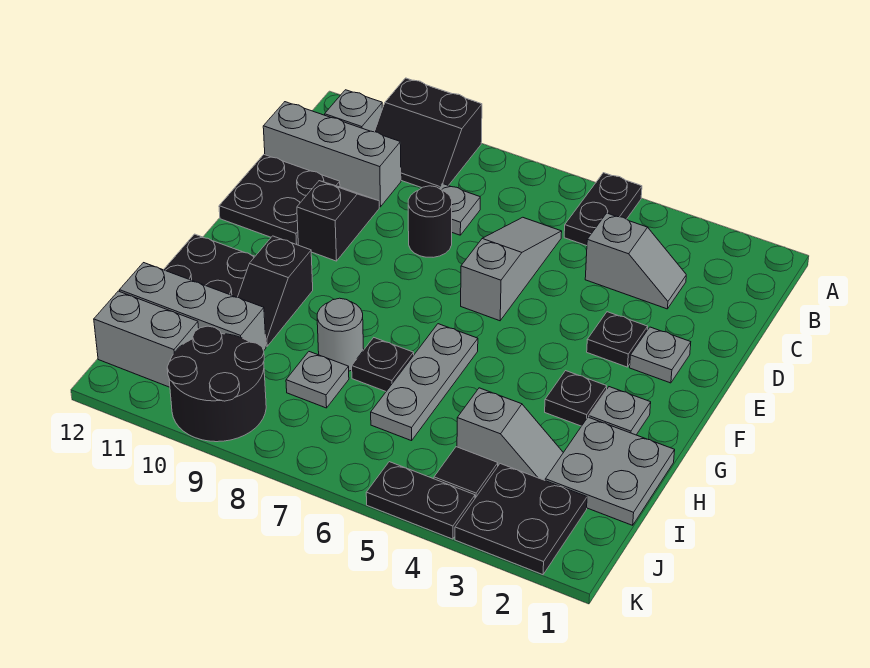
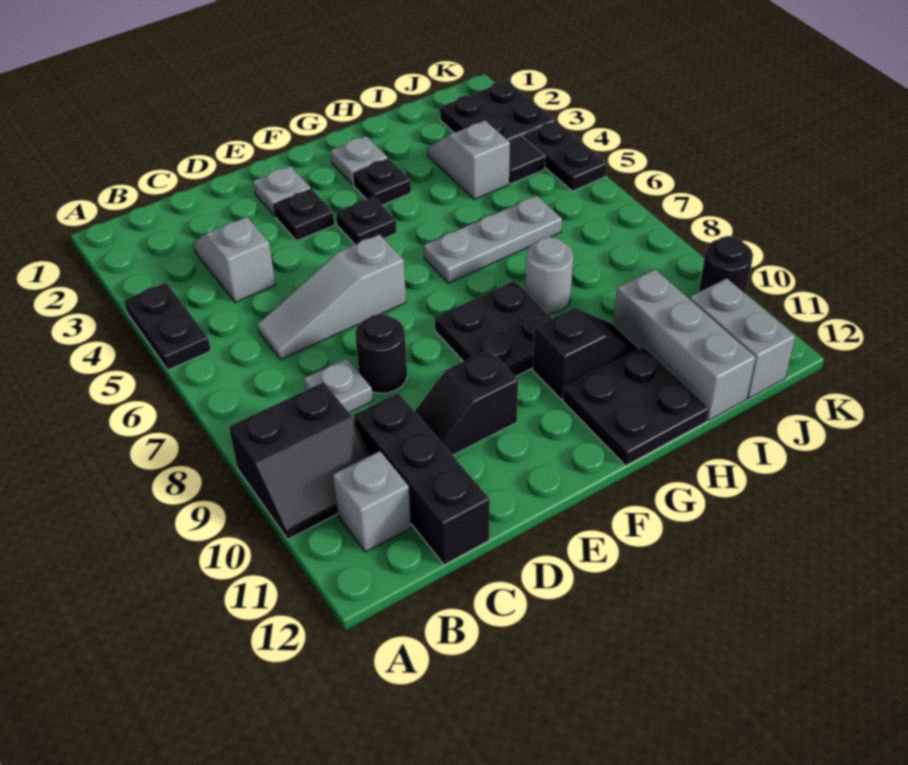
black 1x2 plate [564,173,642,246] -> black 1x2 plate turned to [124,282,211,370]
black 2x2 slope [375,78,482,188] -> black 2x2 slope turned to [229,382,369,539]
grey 1x3 brick [263,102,401,207] -> black 1x3 brick [354,393,490,565]
black 2x2 plate [219,155,340,245] -> black 2x2 plate moved to [435,281,553,377]
grey 2x2 plate [545,417,675,525] -> none
black 1x1 plate [352,338,414,391] -> black 1x1 plate moved to [336,197,397,244]
grey 1x1 plate [286,352,349,408] -> none
black 2x2 round brick [167,326,266,442] -> black 1x1 round brick [699,236,753,294]

